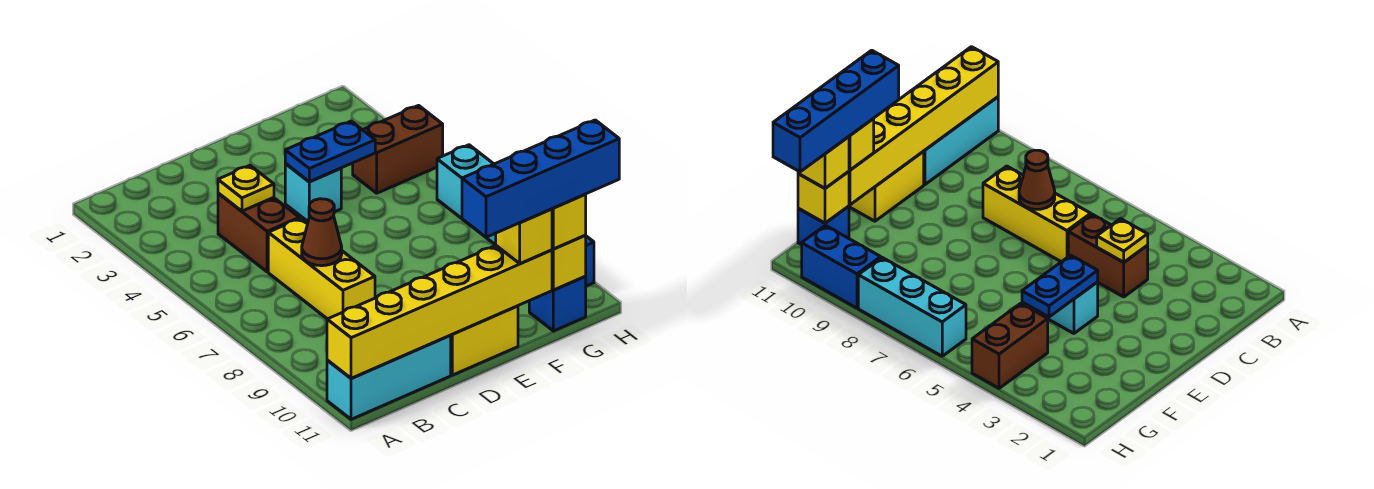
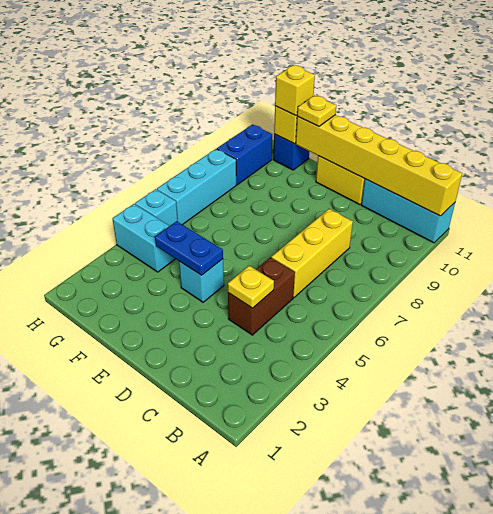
brown 1x1 cone [302,199,342,266] -> none
blue 1x4 brick [462,120,619,237] -> none
yellow 1x1 brick [496,209,552,263] -> yellow 1x1 plate [297,95,336,126]
brown 1x2 brick [353,106,443,193] -> cyan 1x2 brick [112,204,175,272]
none -> cyan 1x1 brick [135,189,178,226]

